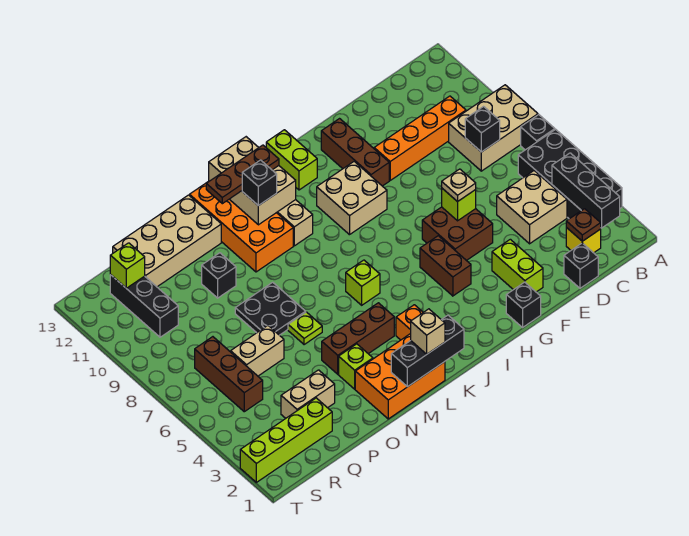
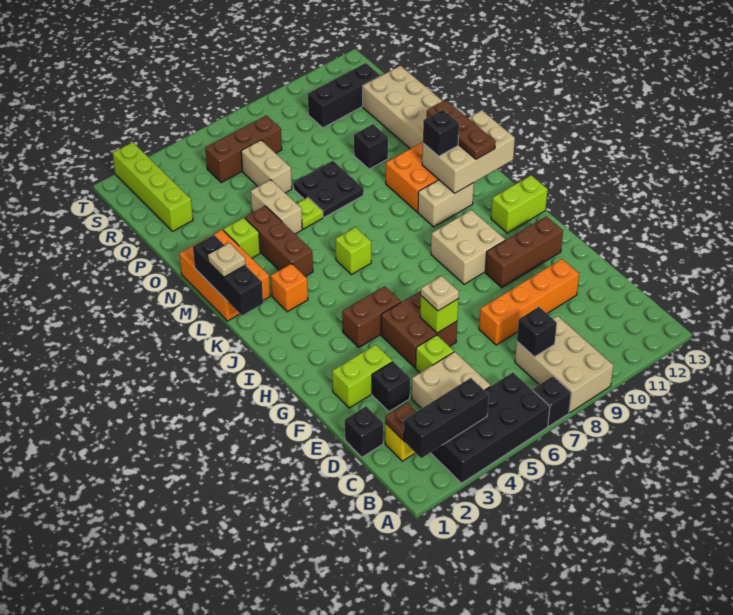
orange 1x4 brick [374,96,466,180] -> orange 1x4 brick turned to [479,259,579,345]
black 1x1 brick [506,282,541,327] -> black 1x1 brick moved to [372,362,410,412]
tan 1x1 brick [411,309,445,354] -> tan 1x1 plate [208,243,245,277]
tan 1x2 brick [281,370,335,418] -> tan 1x2 brick moved to [251,180,302,234]
lime 1x1 brick [110,243,145,288] -> lime 1x1 brick moved to [416,335,454,373]

